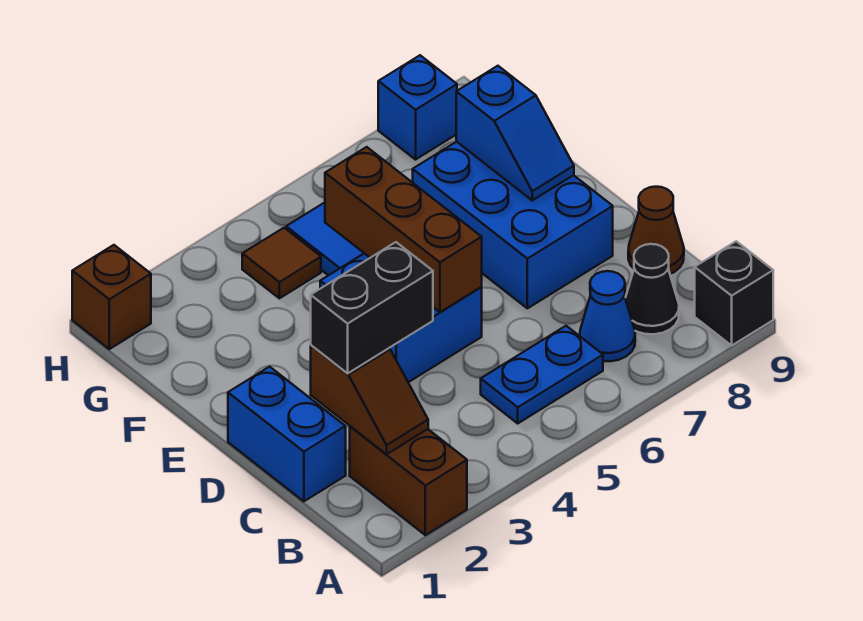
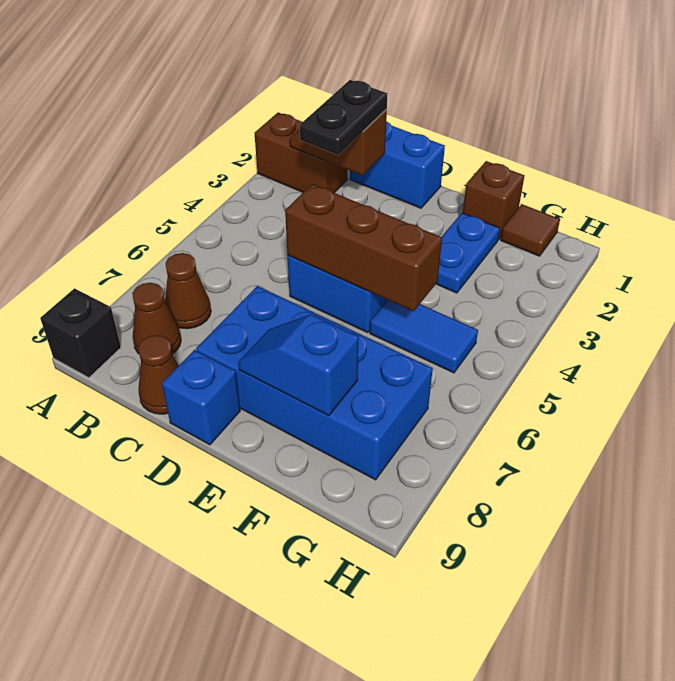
blue 1x2 plate [481,326,603,423] -> blue 1x2 plate moved to [436,213,500,293]
blue 1x1 cone [580,271,635,361] -> brown 1x1 cone [165,253,211,329]
black 1x1 cone [625,244,679,334] -> brown 1x1 cone [133,283,181,354]
black 1x2 brick [311,242,433,374] -> black 1x2 plate [300,80,388,155]
blue 2x3 brick [413,142,613,308] -> blue 2x4 brick [196,286,433,480]
brown 1x1 tile [242,228,321,298] -> brown 1x1 tile moved to [501,204,560,256]
brown 1x1 brick [72,245,151,349] -> brown 1x1 brick moved to [463,161,524,240]
blue 1x1 brick [378,55,457,160] -> blue 1x1 brick moved to [162,350,240,445]

